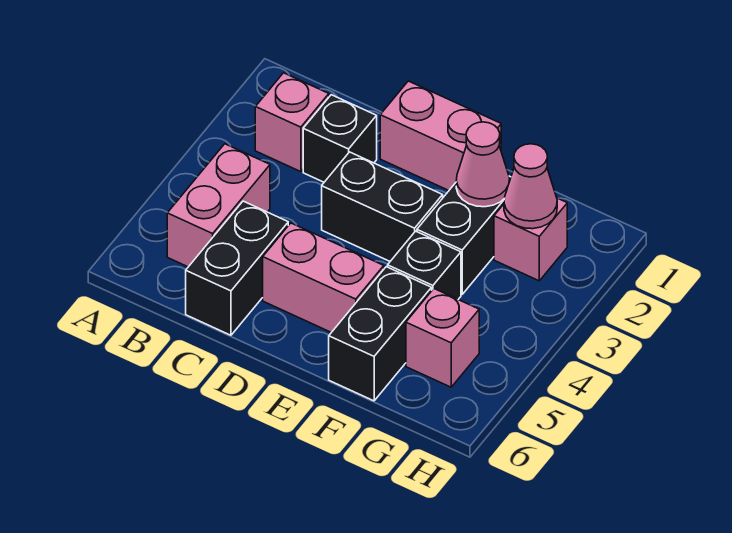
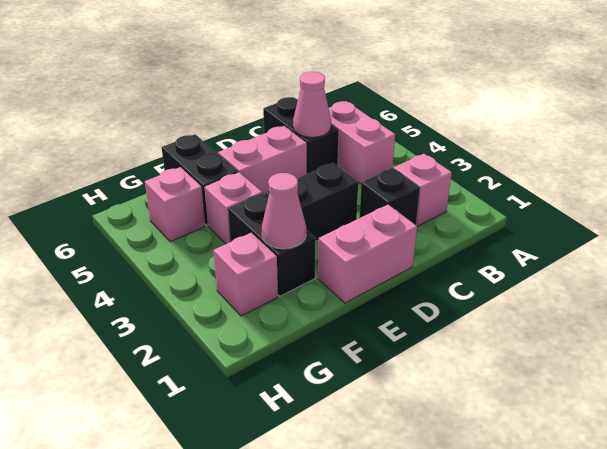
black 1x1 brick [388,231,461,299] -> pink 1x1 brick [205,172,262,244]
pink 1x1 cone [504,144,557,229] -> pink 1x1 cone moved to [293,72,331,137]

